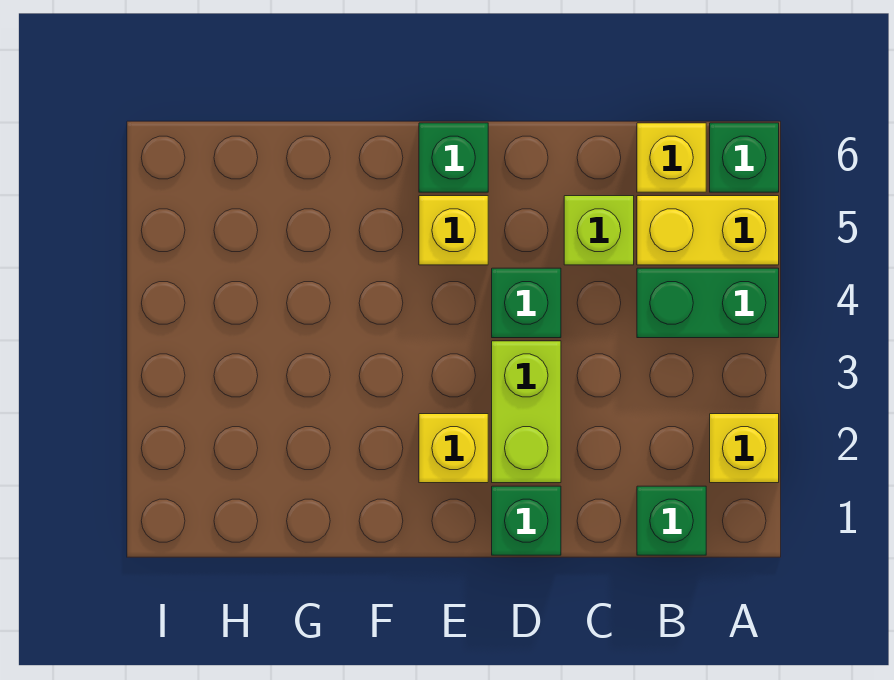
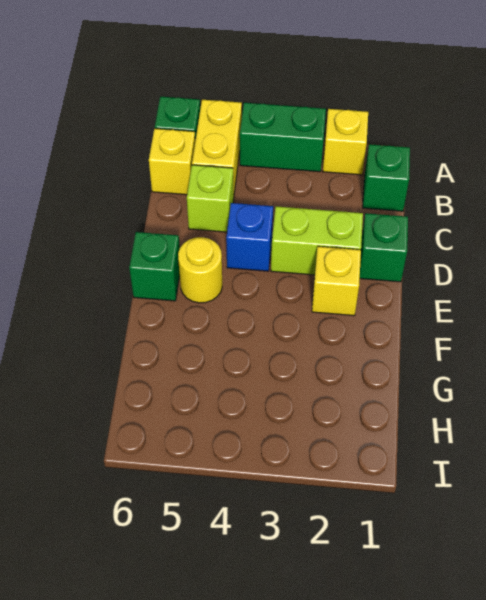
green 1x2 brick [637,268,779,338] -> green 1x2 brick turned to [240,103,326,172]
green 1x1 brick [492,268,561,338] -> blue 1x1 brick [226,203,273,271]
yellow 1x1 brick [419,196,488,265] -> yellow 1x1 round brick [178,237,222,303]

